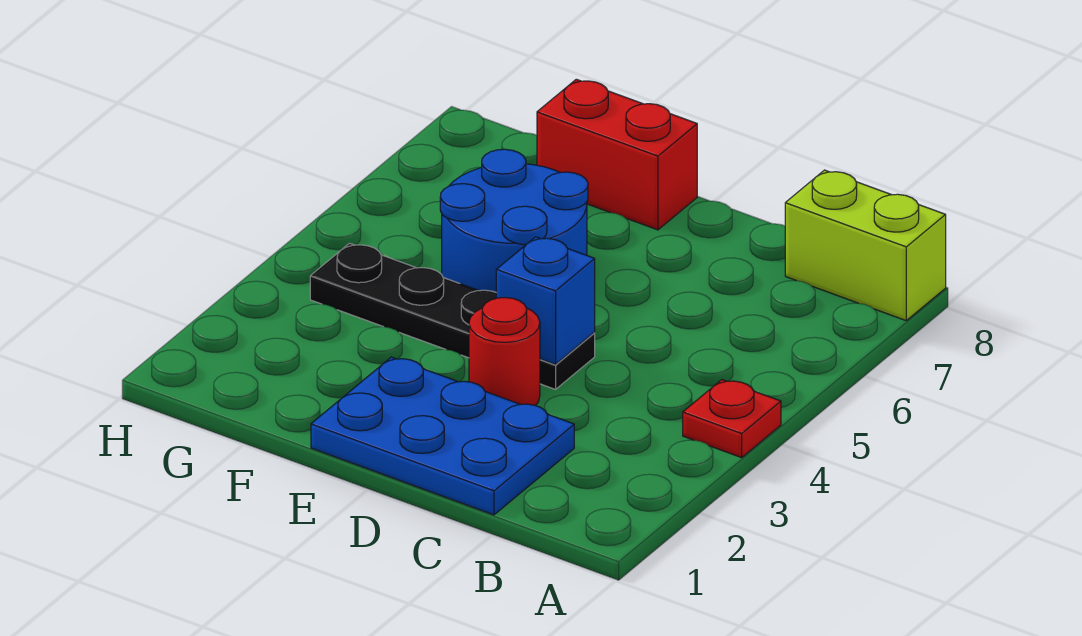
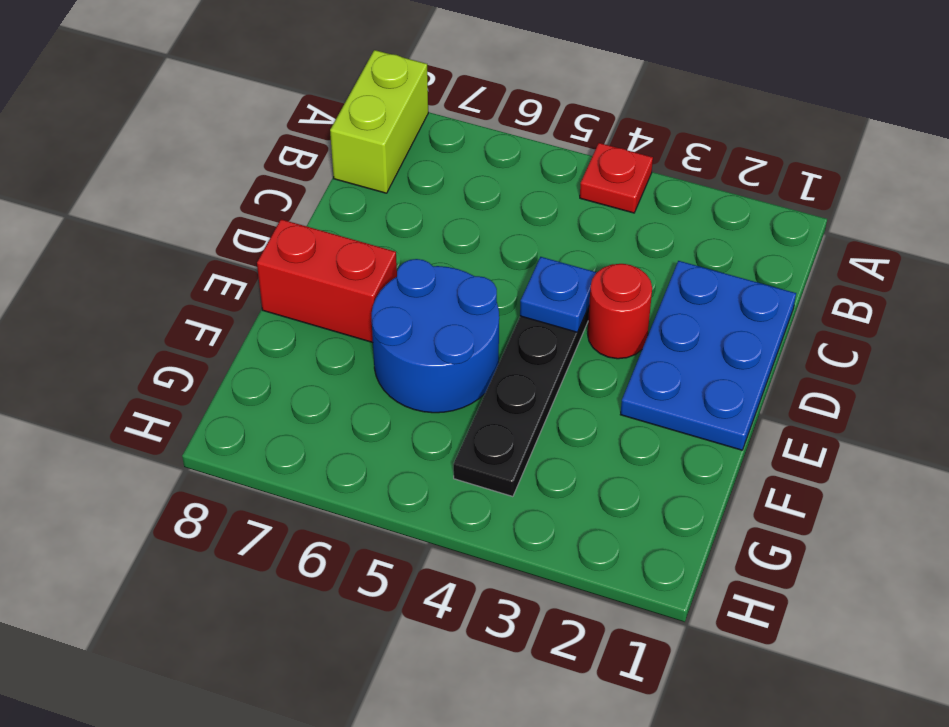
blue 1x1 brick [496,237,595,365] -> blue 1x1 plate [520,257,597,332]
red 1x2 brick [537,79,697,230] -> red 1x2 brick turned to [257,219,397,343]

